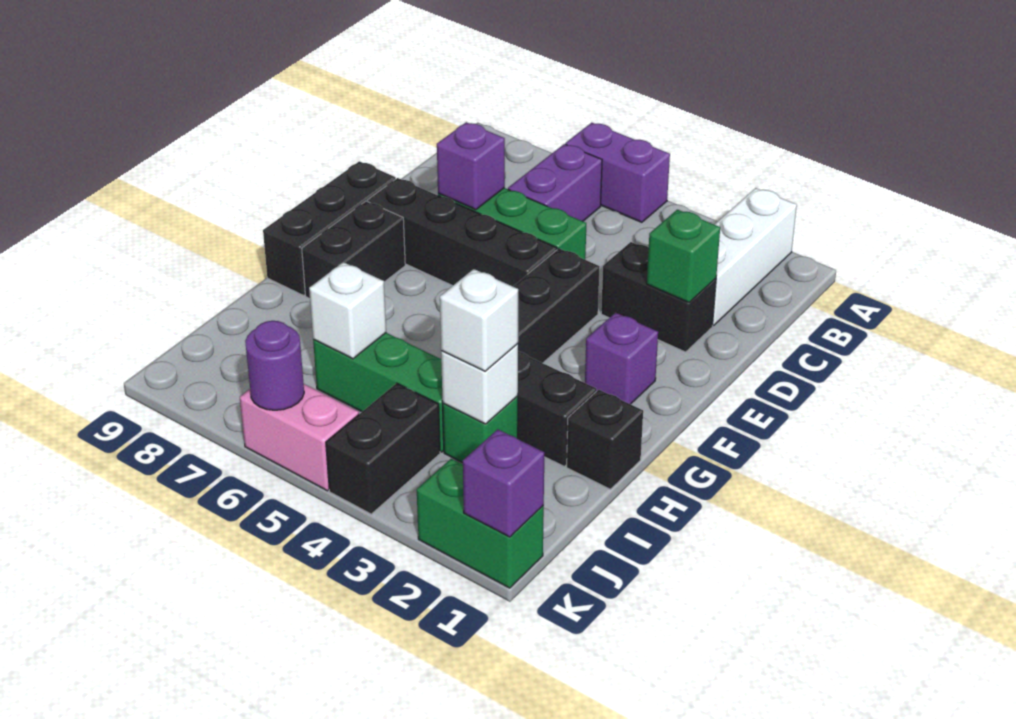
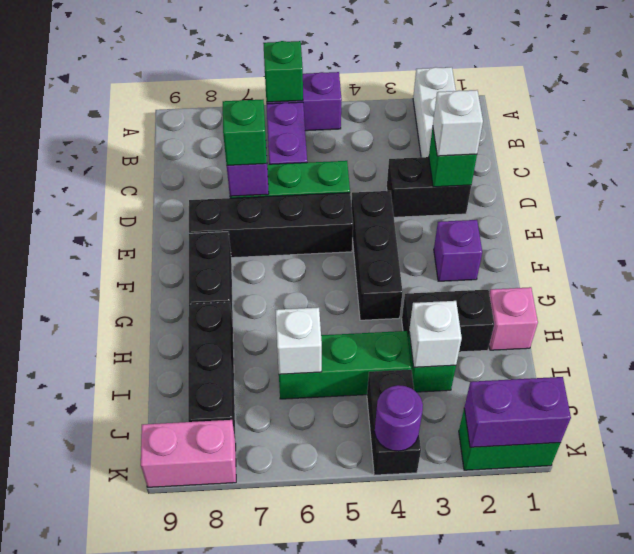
none -> green 1x1 brick [263,41,303,102]
none -> green 1x1 brick [223,100,267,165]
black 1x3 brick [263,161,396,295] -> black 1x3 brick moved to [188,302,235,436]
black 1x1 brick [567,390,643,489] -> pink 1x1 brick [489,287,538,350]
white 1x1 brick [440,269,518,371] -> white 1x1 brick moved to [433,90,483,156]
purple 1x1 brick [463,429,544,537] -> purple 1x2 brick [464,377,571,447]
pink 1x2 brick [240,384,359,491] -> pink 1x2 brick moved to [141,420,236,487]
purple 1x1 round brick [245,321,304,410] -> purple 1x1 round brick moved to [375,385,423,451]

